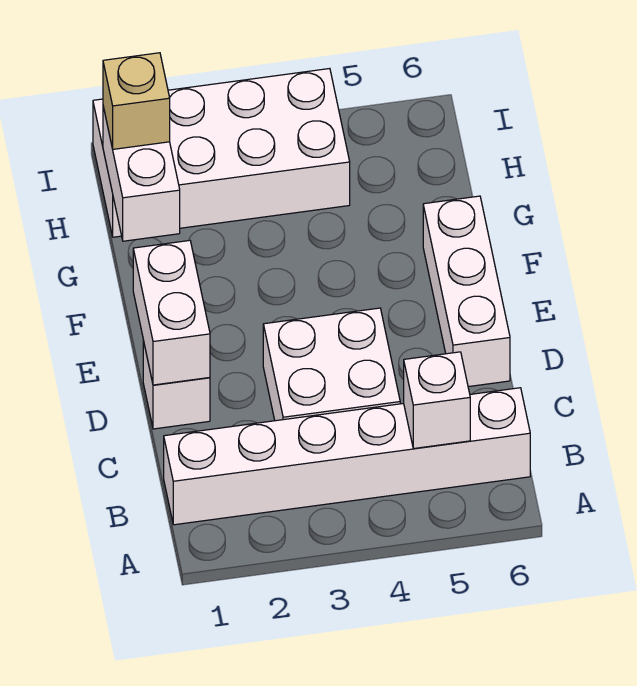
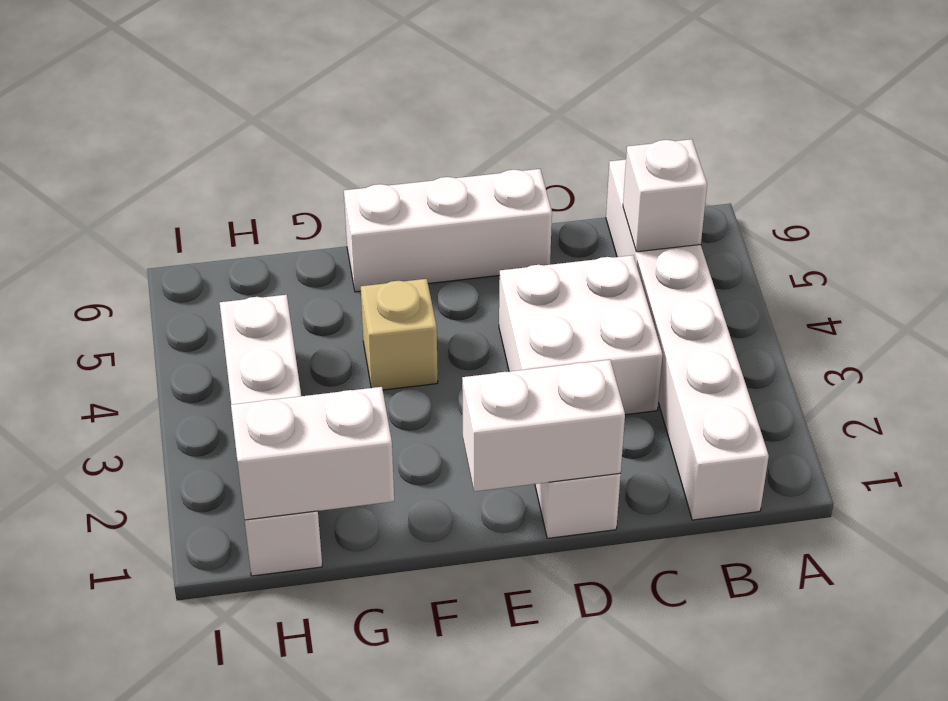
white 2x4 brick [93,69,350,237] -> white 1x4 brick [220,295,322,576]
tan 1x1 brick [103,53,170,149] -> tan 1x1 brick moved to [361,279,438,390]

